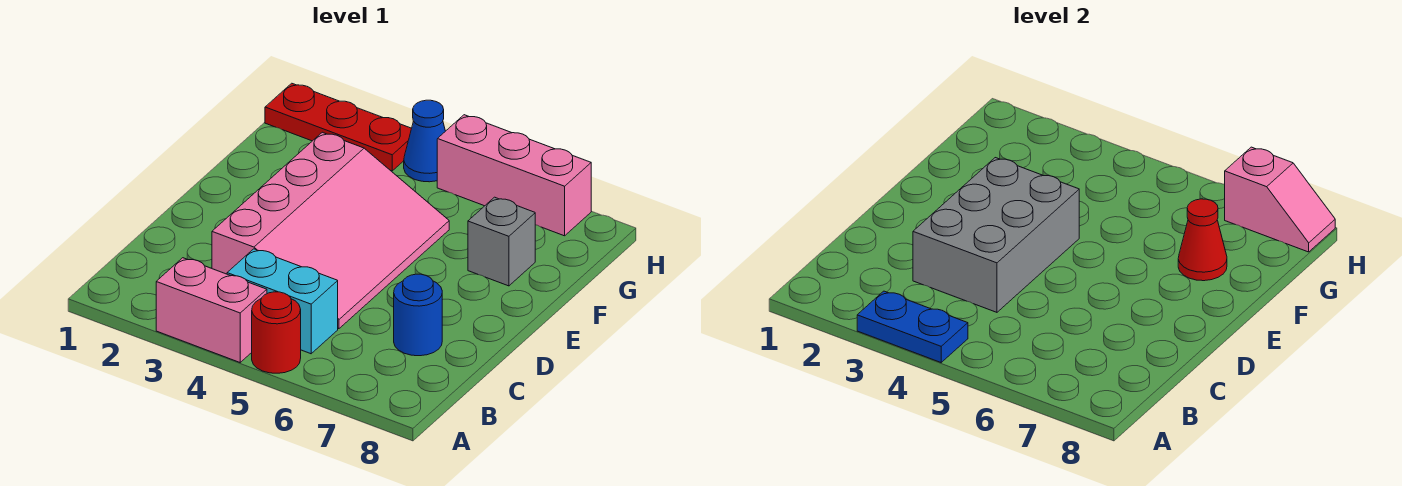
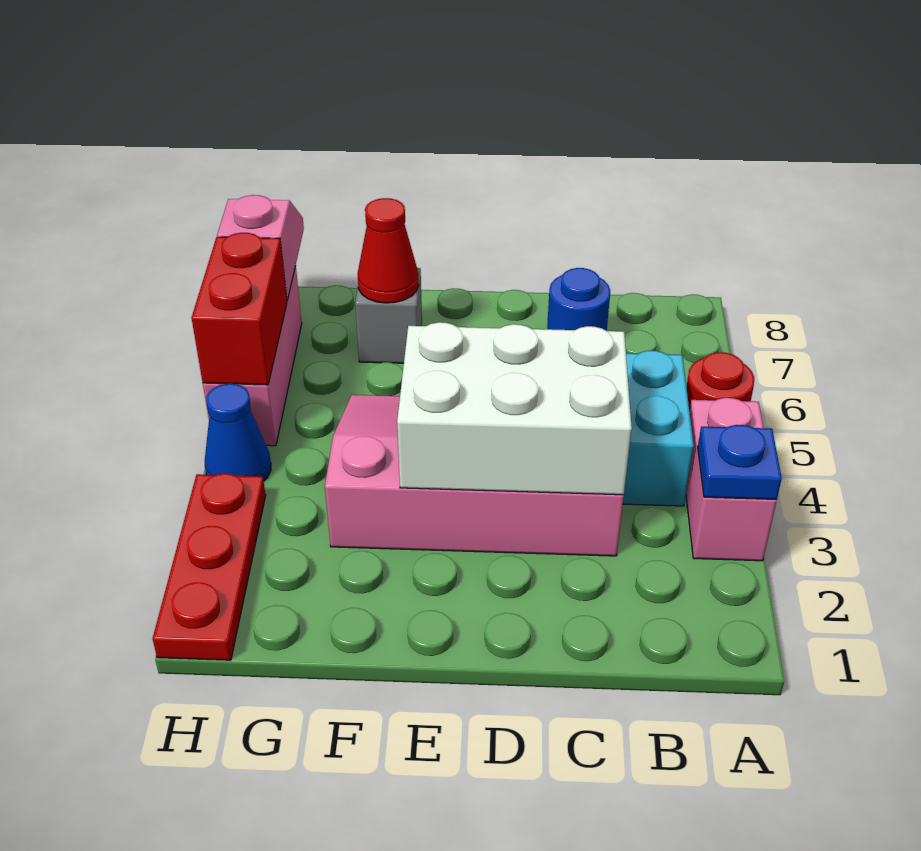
blue 1x2 plate [857,291,968,362] -> blue 1x1 plate [698,425,782,499]
grey 2x3 brick [913,158,1079,312] -> white 2x3 brick [397,322,632,495]
none -> red 1x2 brick [192,233,287,385]

